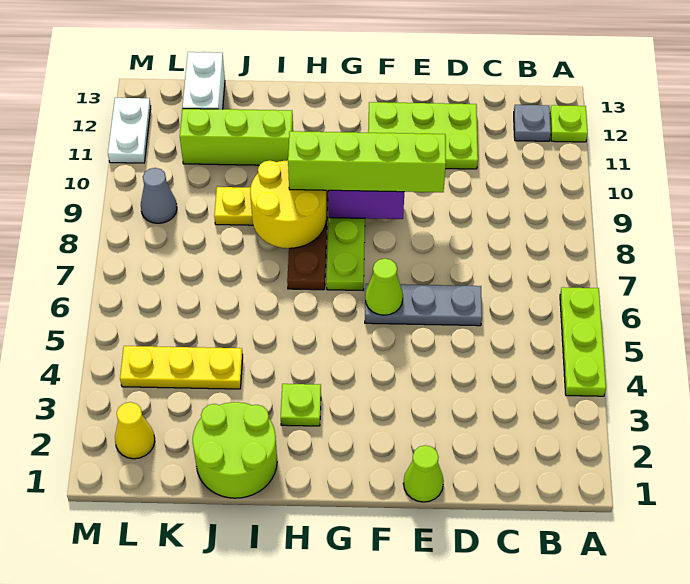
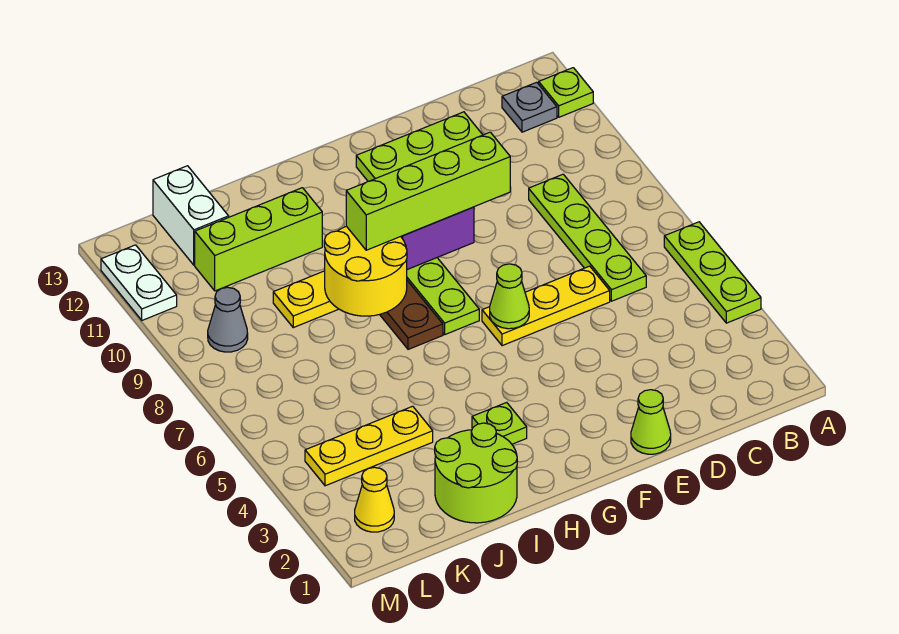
none -> lime 1x4 plate [529,174,646,301]
grey 1x3 plate [365,284,482,326] -> yellow 1x3 plate [482,266,610,346]

